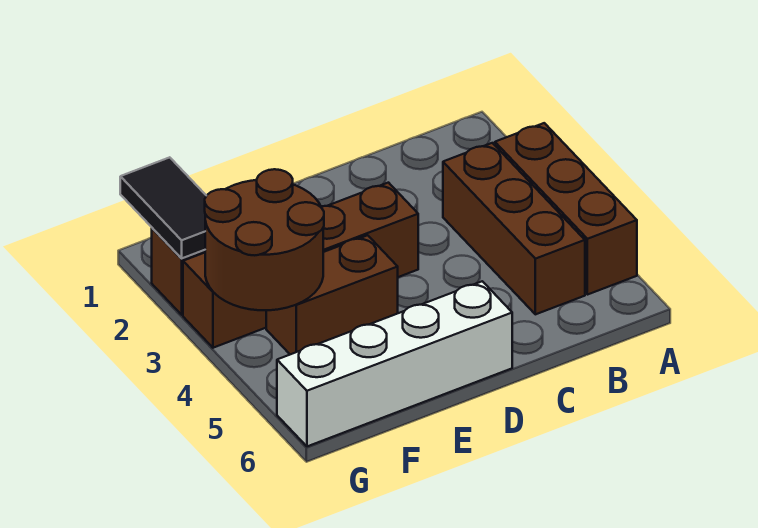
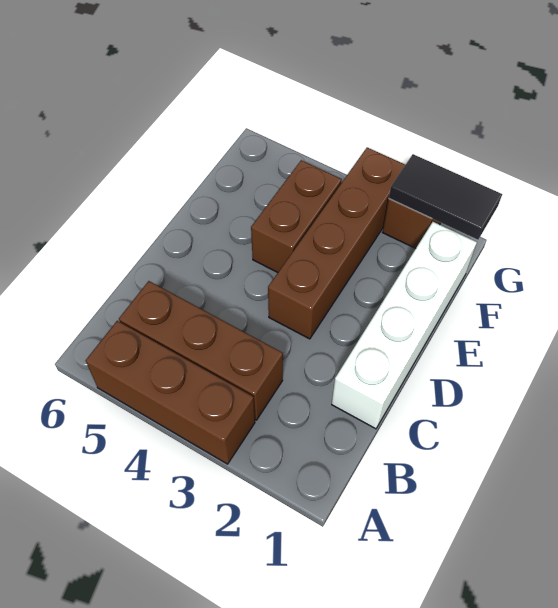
white 1x4 brick [277,281,512,446] -> white 1x4 brick moved to [332,222,477,429]
brown 2x2 round brick [205,169,324,310] -> none

